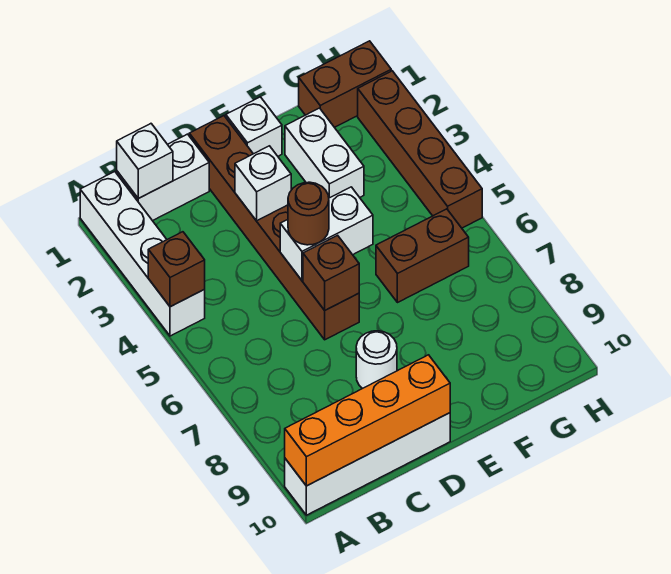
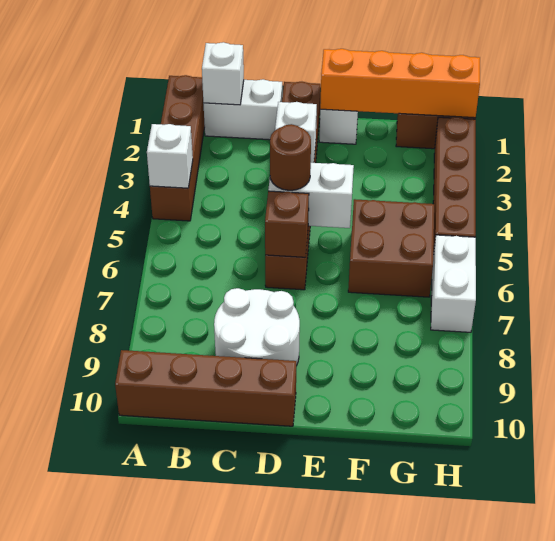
white 1x4 brick [80,172,205,336] -> brown 1x4 brick [150,75,205,221]
brown 1x1 brick [148,232,205,307] -> white 1x1 brick [147,124,193,188]
white 1x4 brick [285,413,450,515] -> brown 1x4 brick [115,350,296,426]
orange 1x4 brick [285,355,450,486] -> orange 1x4 brick moved to [320,49,480,118]
white 1x1 round brick [356,331,397,389] -> white 2x2 round brick [214,288,300,366]
white 1x2 brick [285,108,364,198] -> white 1x2 brick moved to [431,235,476,332]
brown 1x2 brick [376,209,469,303] -> brown 2x2 brick [348,199,434,297]

